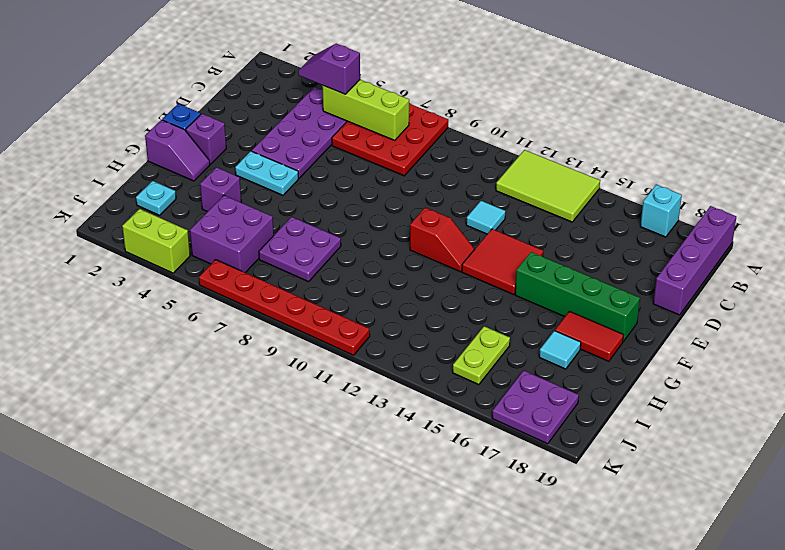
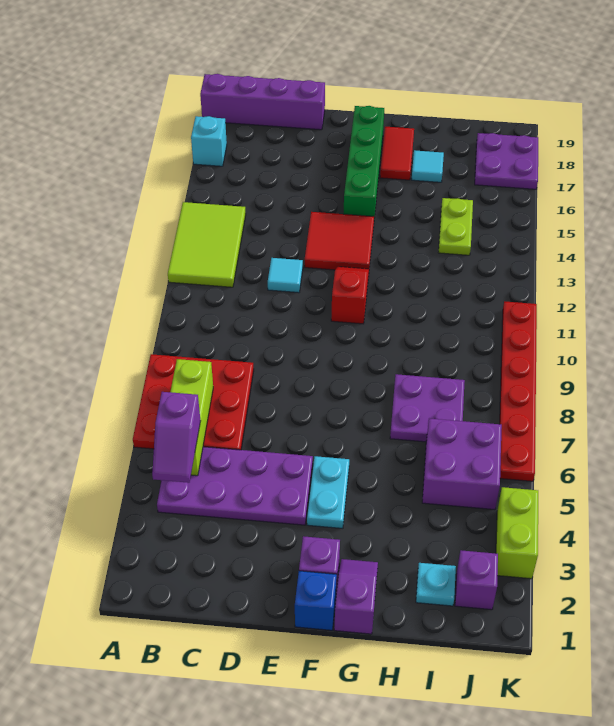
purple 1x1 brick [200,167,241,212] -> purple 1x1 brick moved to [455,550,498,610]
lime 1x2 plate [453,326,510,385] -> lime 1x2 plate turned to [438,198,473,255]

